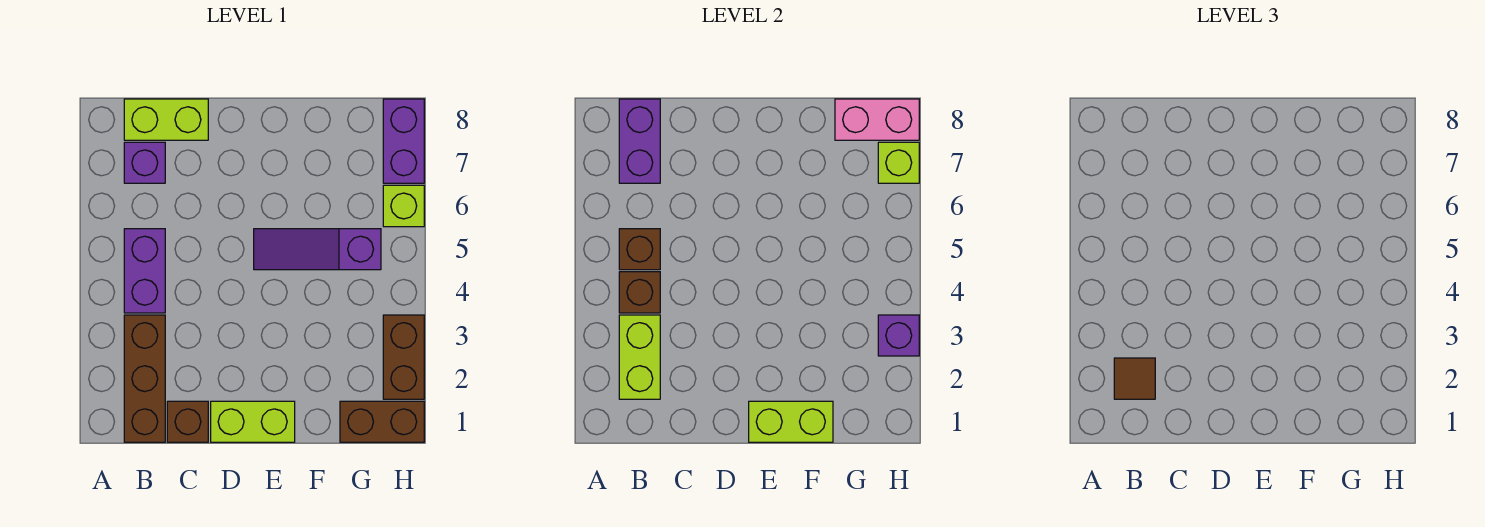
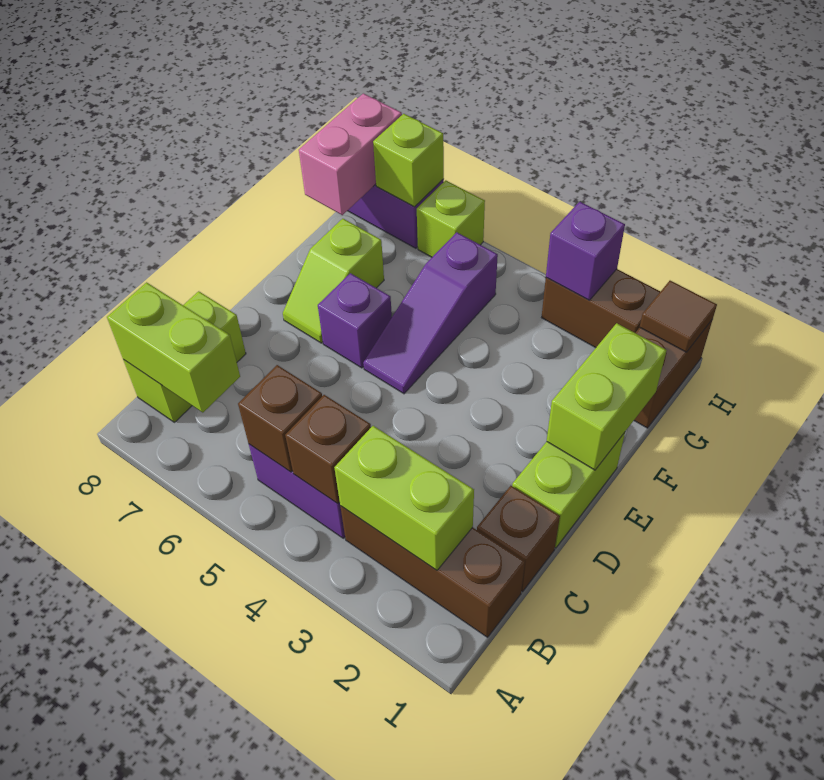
brown 1x1 tile [1114,358,1155,399] -> brown 1x1 tile moved to [640,281,717,352]
purple 1x1 brick [124,142,165,183] -> purple 1x1 brick moved to [318,273,392,368]
purple 1x2 brick [619,99,660,183] -> lime 1x2 brick [107,282,240,413]
none -> lime 1x2 slope [283,219,384,343]

